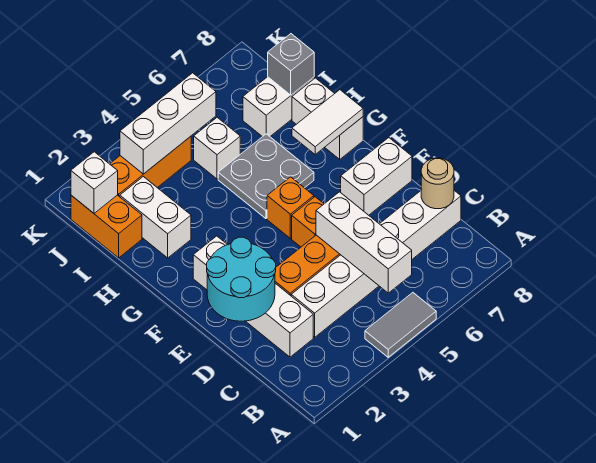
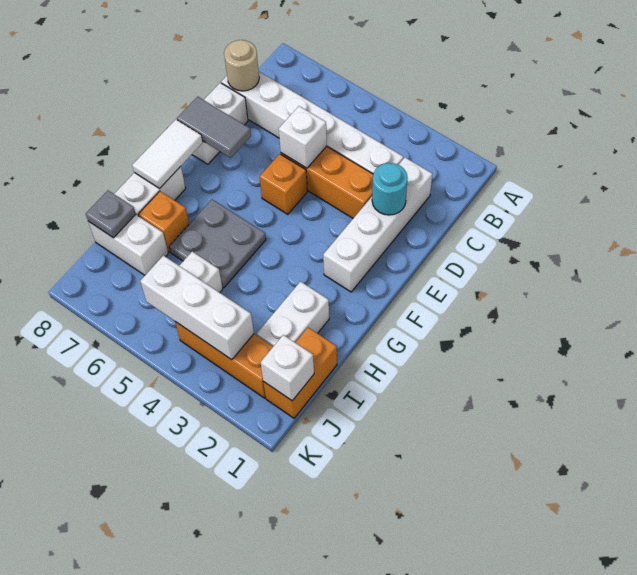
grey 1x2 tile [365,293,436,357] -> grey 1x2 tile moved to [177,97,251,158]
white 1x3 brick [316,192,412,293] -> white 1x1 brick [279,106,327,168]
cyan 2x2 round brick [207,237,276,321] -> cyan 1x1 round brick [372,163,408,215]
white 1x2 brick [341,138,412,215] -> white 1x2 brick turned to [192,83,248,164]
orange 1x1 brick [267,177,314,238] -> orange 1x1 brick moved to [138,191,189,252]
white 1x2 tile [292,90,363,154] -> white 1x2 tile turned to [132,119,203,189]
grey 1x1 brick [268,34,314,95] -> grey 1x1 plate [86,191,136,238]

